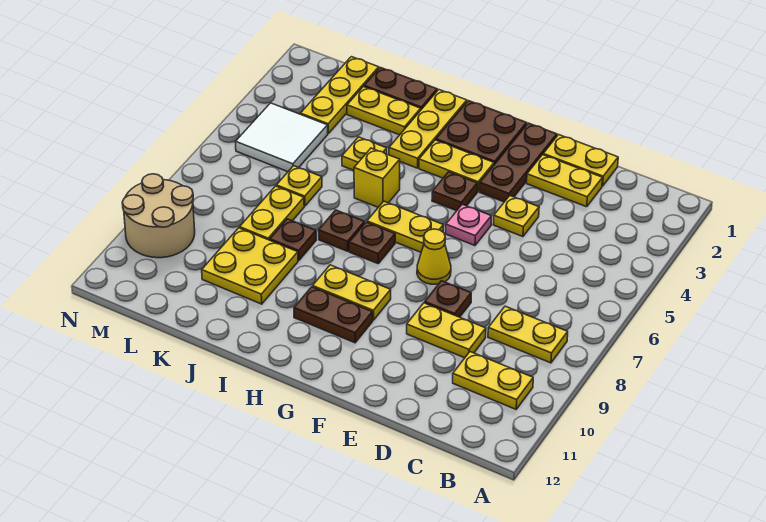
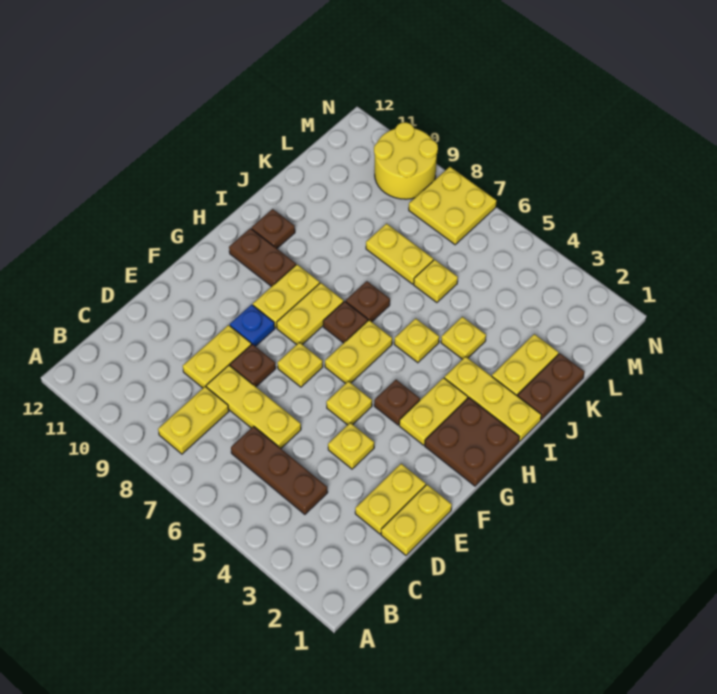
yellow 1x2 plate [453,352,533,409] -> yellow 1x2 plate moved to [277,283,344,345]
brown 1x3 plate [480,123,557,202] -> brown 1x3 plate moved to [231,426,328,514]
pink 1x1 plate [446,204,491,246] -> yellow 1x1 plate [326,381,372,425]
yellow 1x1 cone [417,229,451,284] -> yellow 1x1 plate [278,342,323,387]
none -> blue 1x1 plate [230,305,275,346]
brown 1x2 plate [294,287,373,343] -> brown 1x2 plate turned to [229,228,296,287]
yellow 1x1 brick [354,148,400,207] -> yellow 1x1 plate [394,318,439,363]
brown 1x1 plate [270,219,316,260] -> brown 1x1 plate moved to [252,209,295,248]
yellow 2x2 plate [202,228,298,304] -> yellow 2x2 plate moved to [409,167,497,245]
yellow 1x3 plate [300,57,379,133] -> yellow 1x3 plate moved to [206,365,301,448]
white 2x2 tile [236,103,328,172] -> none
tan 2x2 round brick [122,174,195,258] -> yellow 2x2 round brick [374,122,438,199]

